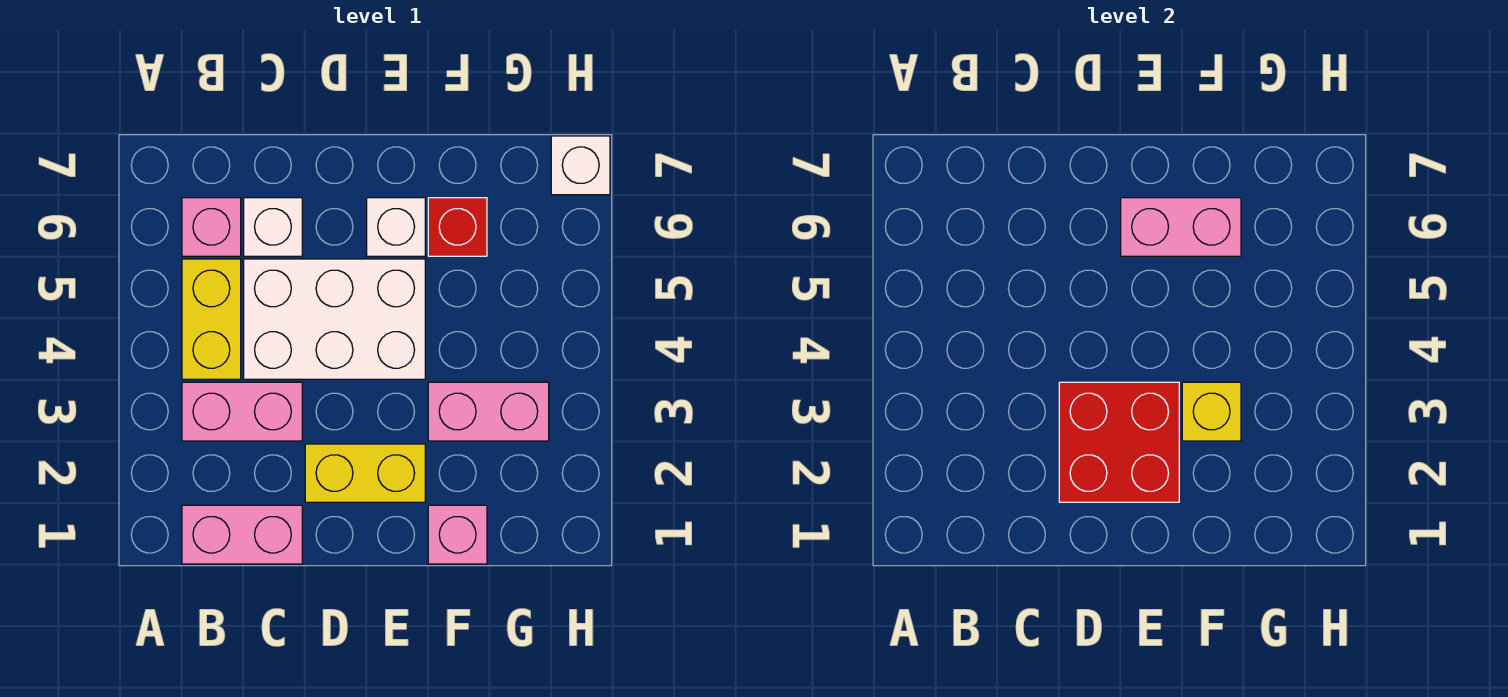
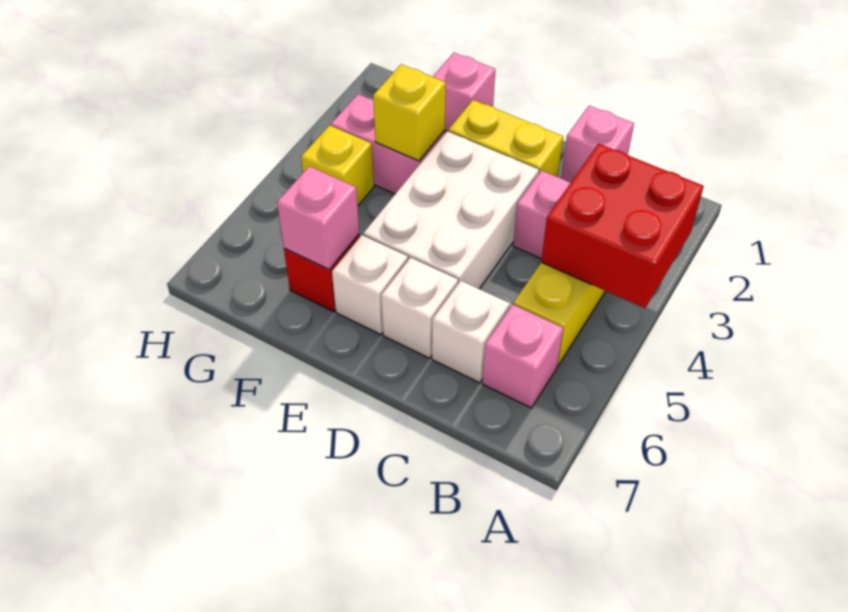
pink 1x2 brick [182,505,302,564] -> pink 1x1 brick [561,106,634,183]
white 2x3 brick [244,259,425,379] -> white 2x3 brick turned to [363,131,539,289]
red 2x2 brick [1059,382,1179,502] -> red 2x2 brick moved to [541,144,704,308]
pink 1x2 brick [1121,198,1241,256] -> pink 1x1 brick [277,166,359,270]
none -> yellow 1x1 brick [301,125,374,206]
white 1x1 brick [551,136,610,195] -> white 1x1 brick moved to [381,258,458,358]

